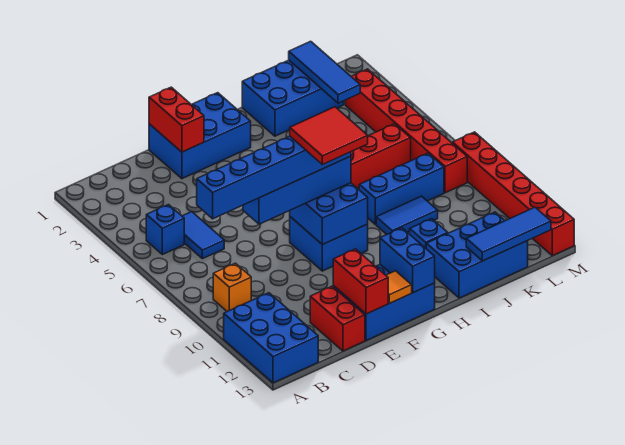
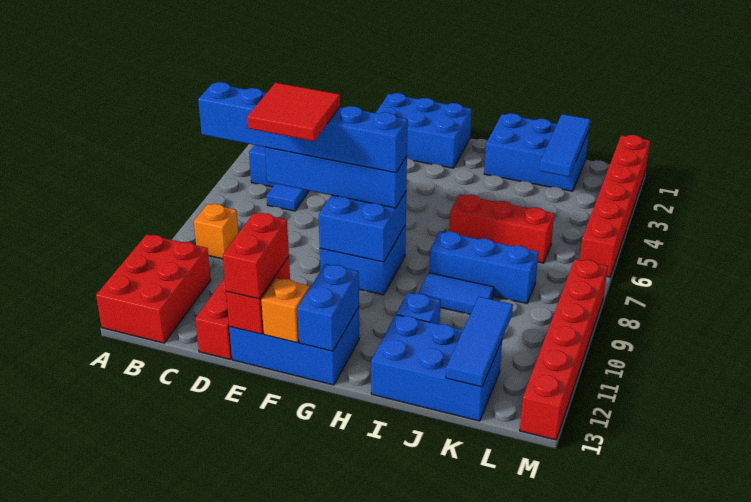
blue 2x3 brick [224,293,318,383] -> red 2x3 brick [96,235,211,343]
red 1x2 brick [149,87,204,152] -> red 1x2 brick moved to [223,213,289,299]
red 2x2 tile [290,107,368,164] -> red 2x2 tile moved to [247,83,340,141]
orange 1x1 tile [386,271,412,303] -> orange 1x1 brick [261,278,310,342]
blue 1x3 tile [466,207,551,261] -> blue 1x3 tile turned to [446,297,513,387]
red 1x6 brick [345,69,467,193] -> red 1x6 brick moved to [580,135,650,277]

